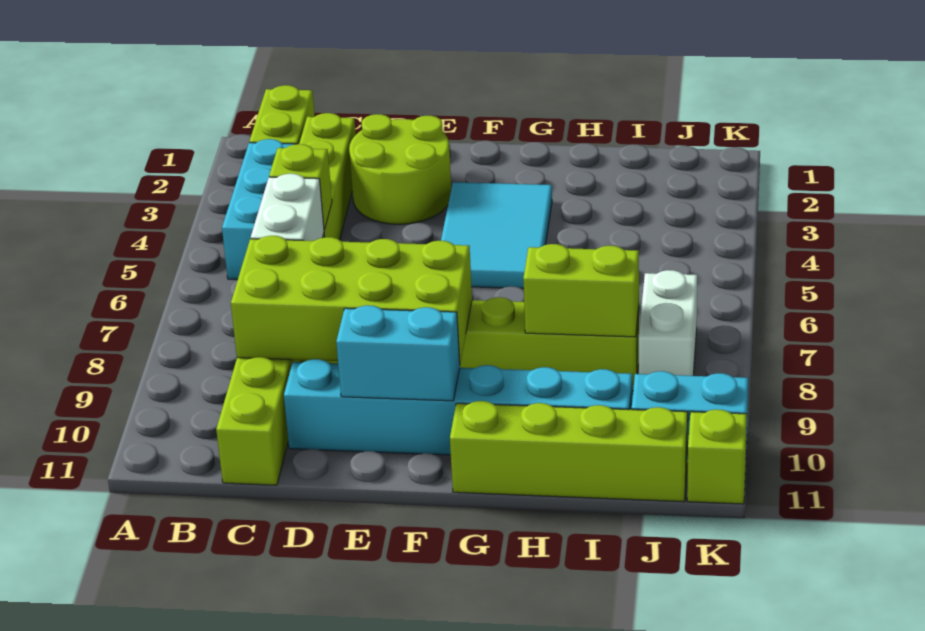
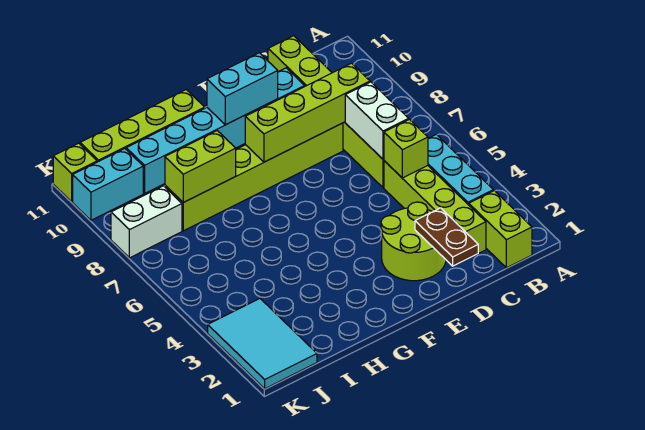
lime 2x4 brick [231,236,472,363] -> lime 1x4 brick [245,63,370,162]
none -> brown 1x2 plate [415,208,478,266]
cyan 2x3 tile [441,182,552,289] -> cyan 2x3 tile moved to [208,299,317,389]
white 1x2 brick [639,270,697,376] -> white 1x2 brick turned to [111,186,182,258]

